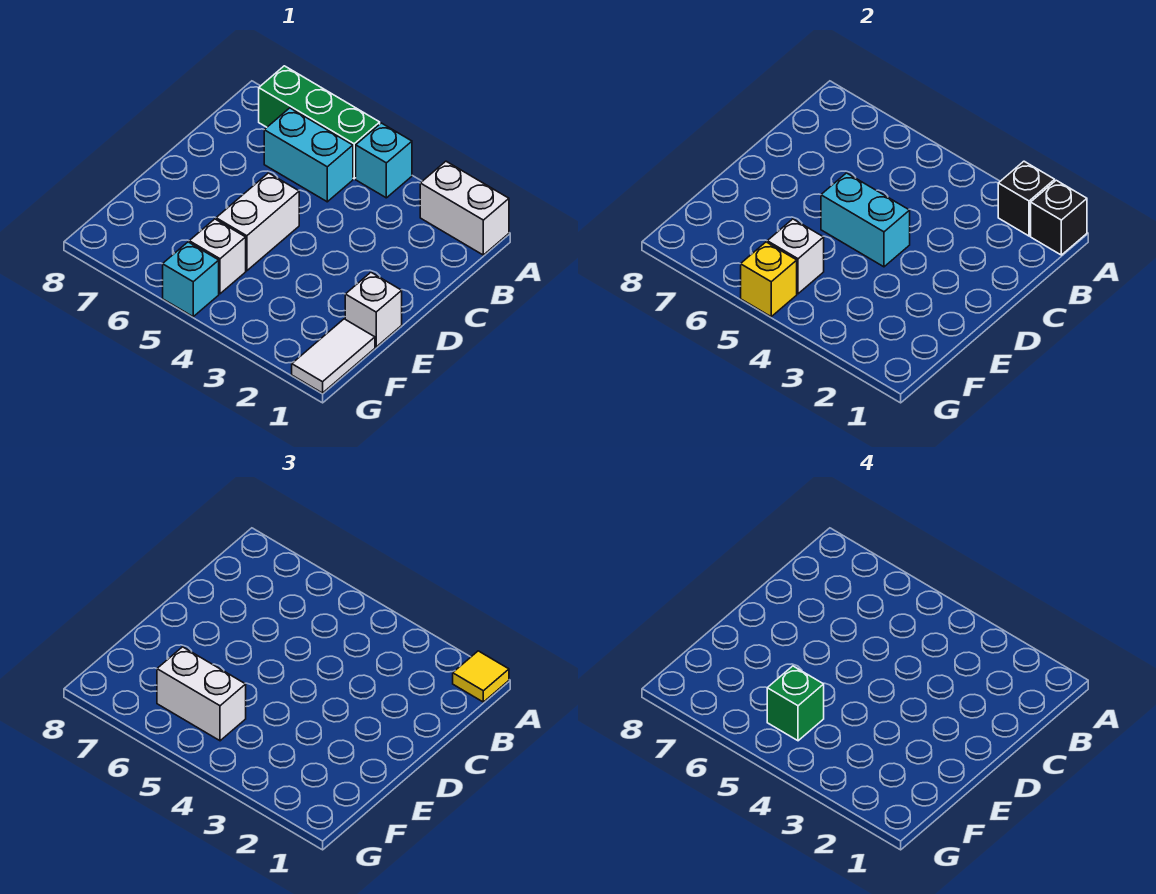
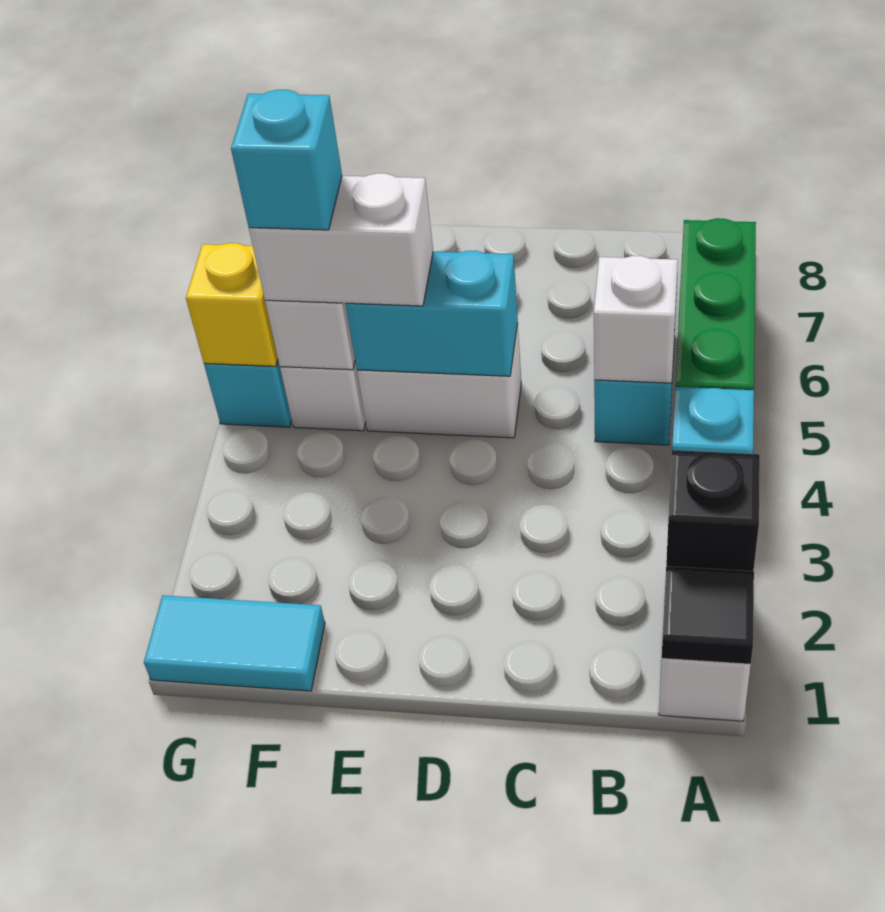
black 1x1 brick [1031,180,1087,255] -> black 1x1 tile [662,566,754,664]
yellow 1x1 tile [453,651,509,702] -> none
cyan 1x2 brick [821,173,910,267] -> cyan 1x2 brick turned to [346,251,518,376]
white 1x1 brick [345,272,402,347] -> white 1x1 brick moved to [594,256,678,383]
white 1x2 tile [292,319,375,393] -> cyan 1x2 tile [144,595,325,691]
white 1x2 brick [157,647,246,741] -> white 1x2 brick turned to [249,173,433,306]
green 1x1 brick [767,666,824,741] -> cyan 1x1 brick [231,90,342,230]

